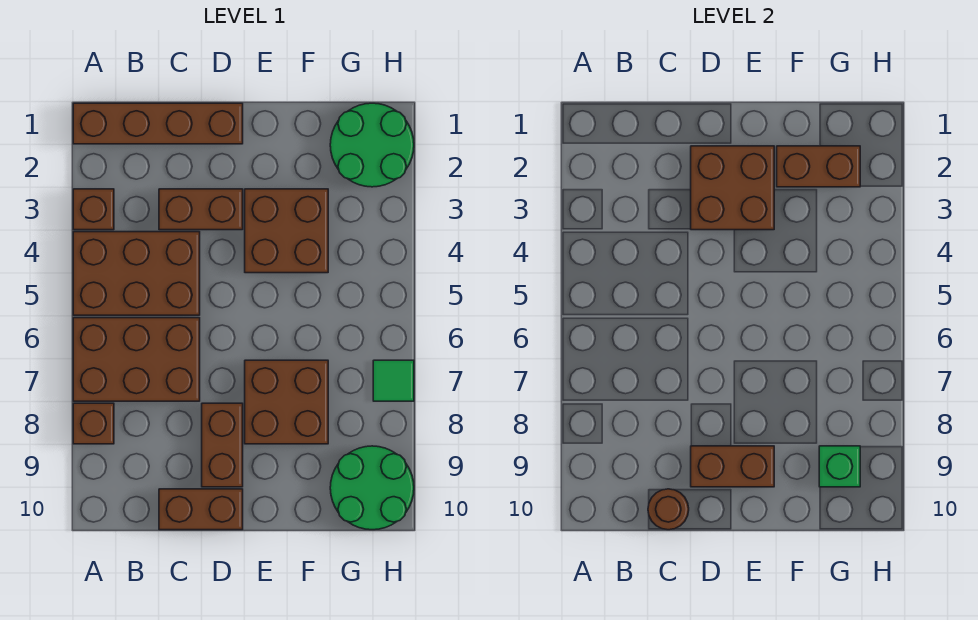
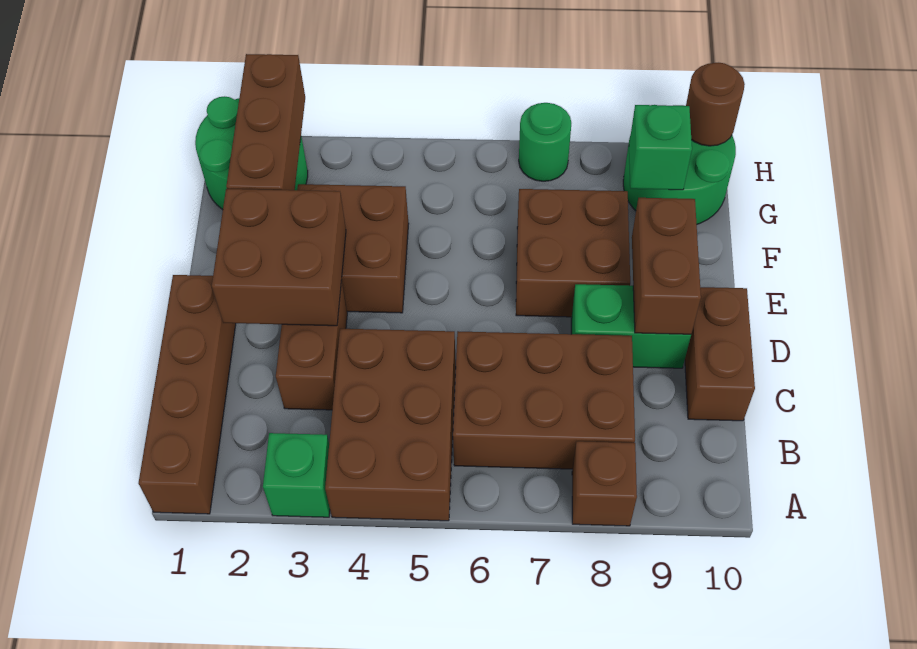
brown 1x1 brick [73,189,114,230] -> green 1x1 brick [263,433,330,517]
brown 2x3 brick [73,318,200,401] -> brown 2x3 brick turned to [453,331,635,469]
brown 1x1 round brick [648,489,689,530] -> brown 1x1 round brick moved to [686,63,745,146]
brown 1x2 brick [202,403,243,487] -> green 1x2 brick [571,284,691,368]
brown 1x2 brick [777,146,860,187] -> brown 1x3 brick [226,54,305,190]
green 1x1 tile [373,360,414,401] -> green 1x1 round brick [519,103,571,181]

